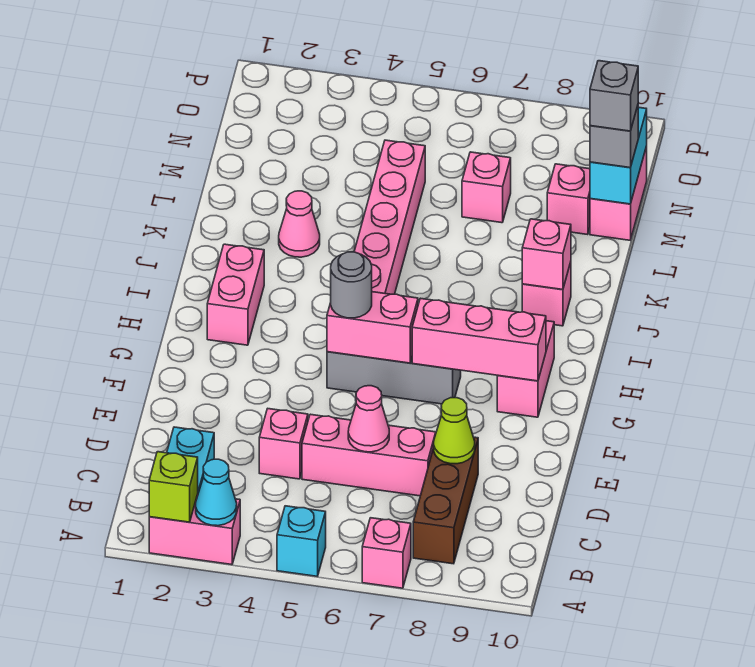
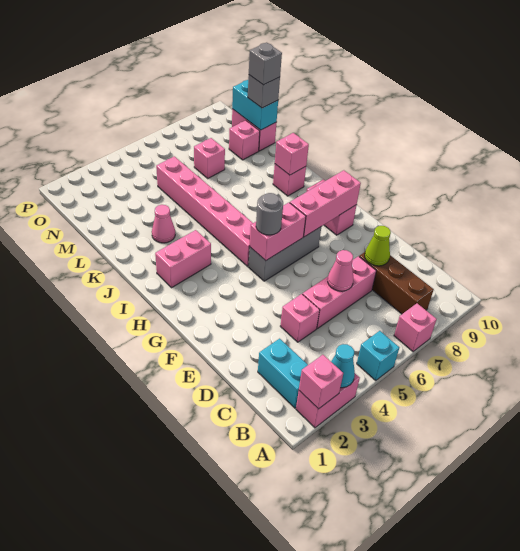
lime 1x1 brick [149,452,198,522] -> pink 1x1 brick [299,355,343,409]
pink 1x2 brick [207,244,264,345] -> pink 1x2 brick turned to [155,230,211,288]

